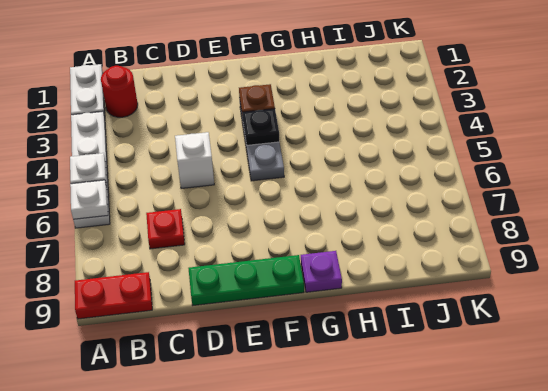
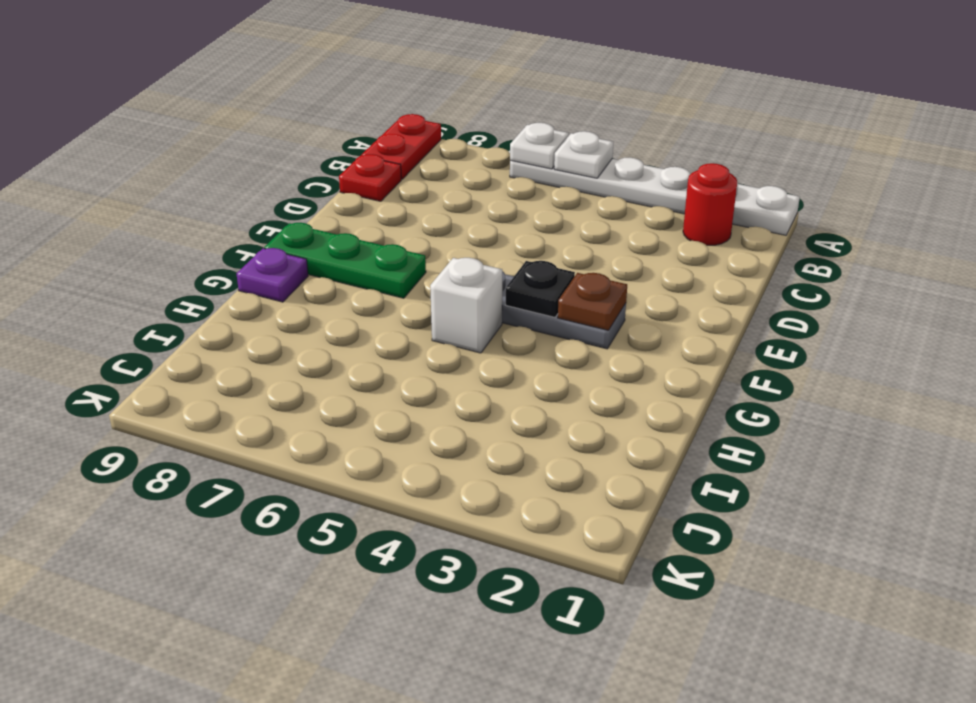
red 1x1 plate [146,209,185,249] -> red 1x1 plate moved to [339,154,401,201]
white 1x1 brick [175,132,214,189] -> white 1x1 brick moved to [430,258,502,353]
green 1x3 plate [188,255,304,305] -> green 1x3 plate turned to [264,223,426,298]

